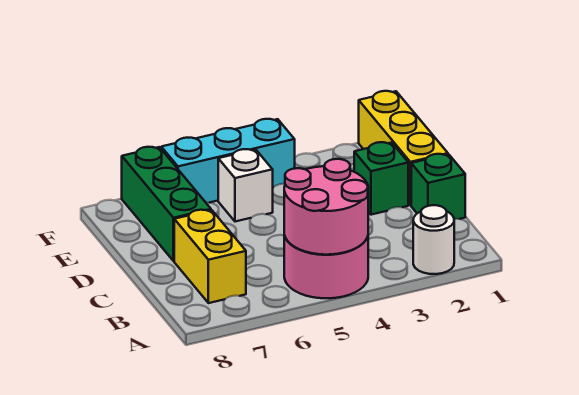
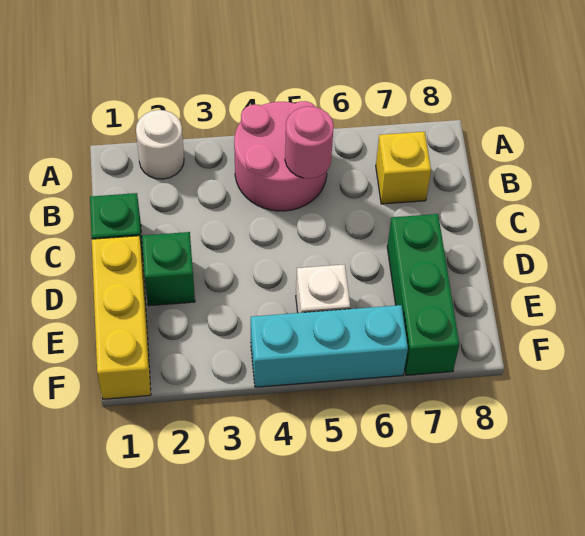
pink 2x2 round brick [284,159,368,255] -> pink 1x1 round brick [285,106,334,178]
yellow 1x2 brick [174,210,246,303] -> yellow 1x1 brick [376,132,431,204]

